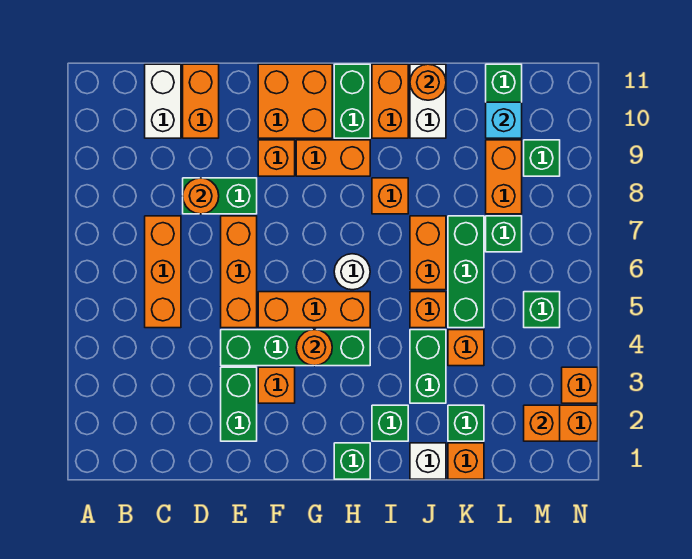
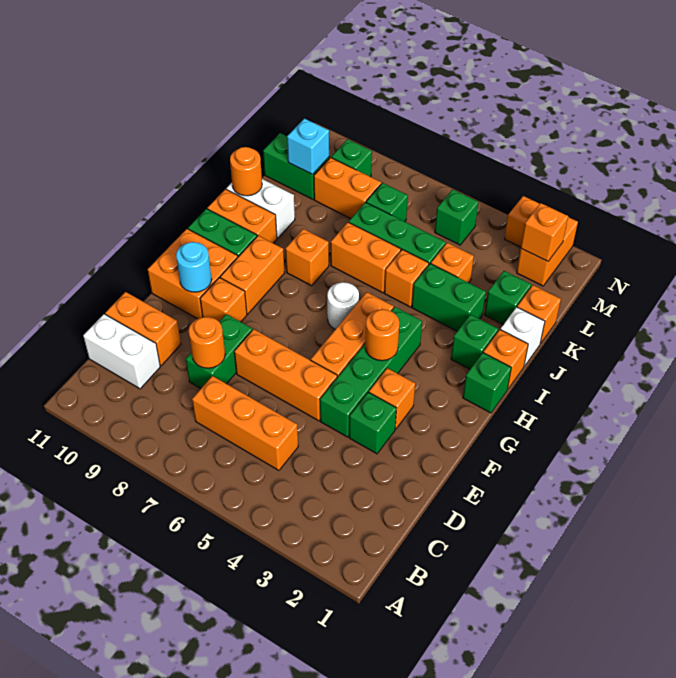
green 1x2 brick [221,367,257,441] -> green 1x1 brick [349,392,396,454]
none -> cyan 1x1 round brick [176,242,212,292]
none -> orange 1x1 brick [483,330,528,389]

